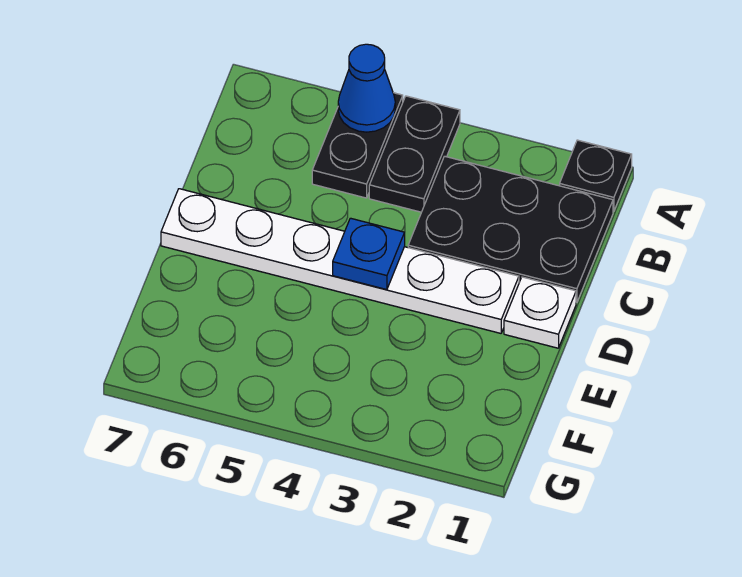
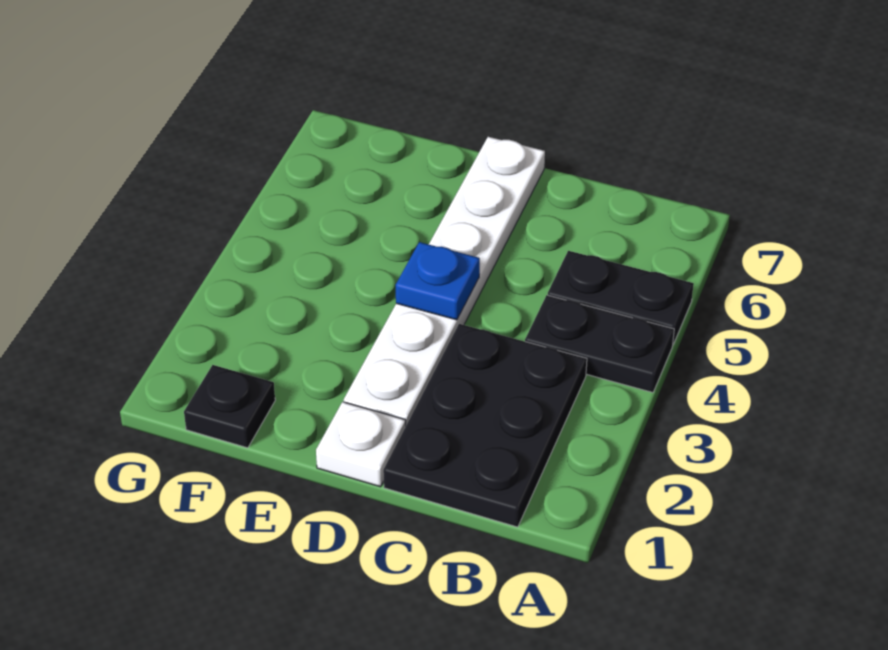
black 1x1 plate [560,140,632,211] -> black 1x1 plate moved to [184,365,275,448]
blue 1x1 cone [338,44,395,132] -> none

